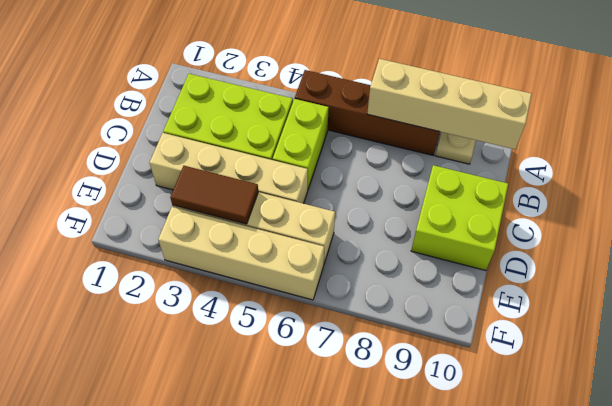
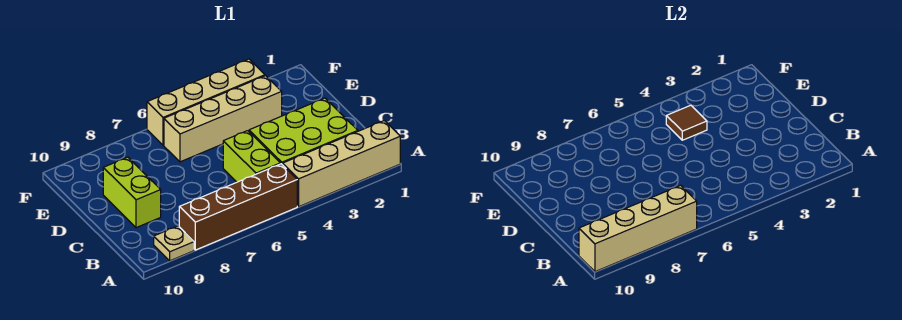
lime 2x2 brick [411,165,508,271] -> lime 1x2 brick [103,157,161,228]
tan 1x4 brick [150,133,308,204] -> tan 1x4 brick moved to [283,121,400,207]
brown 1x2 tile [170,166,258,224] -> brown 1x1 tile [666,105,707,140]

